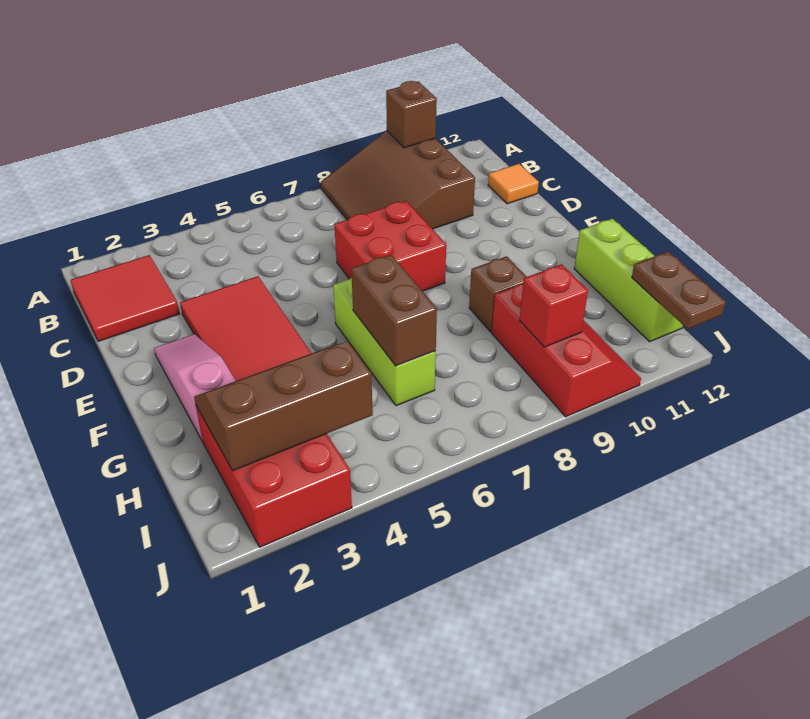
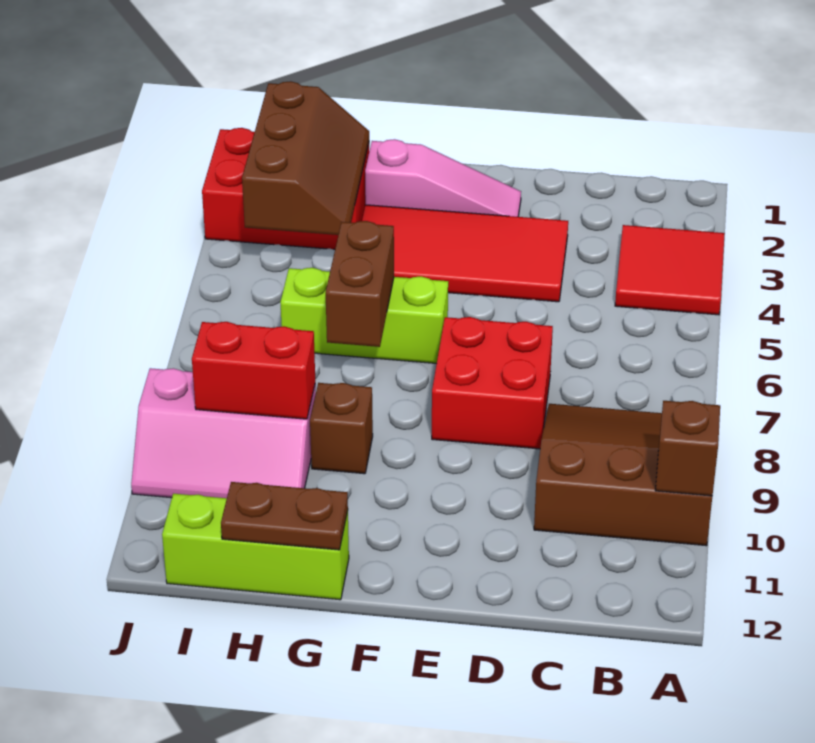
red 2x2 tile [70,255,180,341] -> red 2x2 tile moved to [615,225,725,315]
orange 1x1 tile [488,164,539,204] -> none
brown 1x2 brick [351,255,437,366] -> brown 1x2 brick turned to [326,221,394,347]
red 2x3 slope [492,284,641,417] -> pink 2x3 slope [131,368,316,498]
red 1x1 brick [519,264,588,347] -> red 1x2 brick [192,322,315,419]
brown 1x2 plate [632,252,726,329] -> brown 1x2 plate moved to [221,482,348,550]

